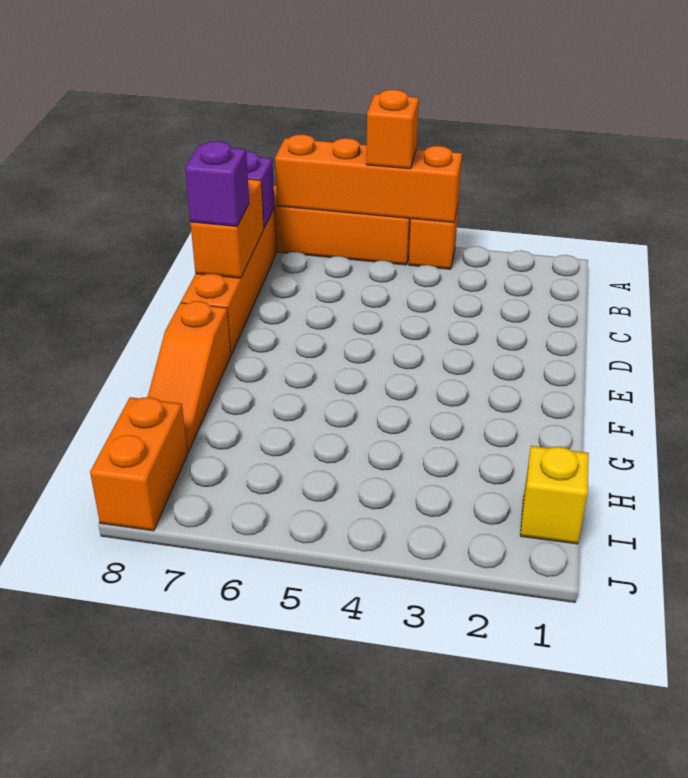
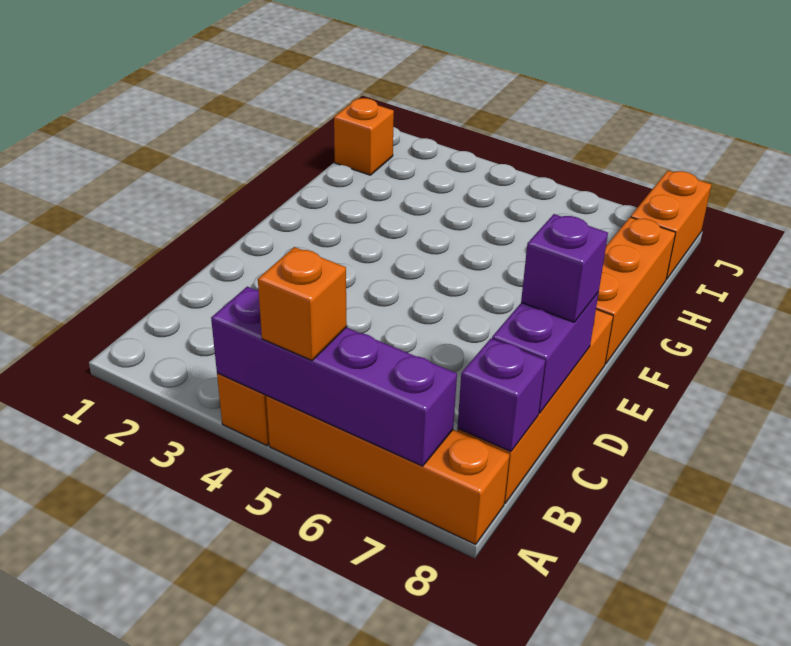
orange 1x4 brick [275,135,462,223] -> purple 1x4 brick [211,287,457,466]
orange 1x2 brick [190,179,264,278] -> purple 1x2 brick [492,292,599,413]
orange 1x3 slope [148,301,231,452] -> orange 1x3 brick [596,217,676,364]
yellow 1x1 brick [520,446,589,544] -> orange 1x1 brick [334,98,394,175]

